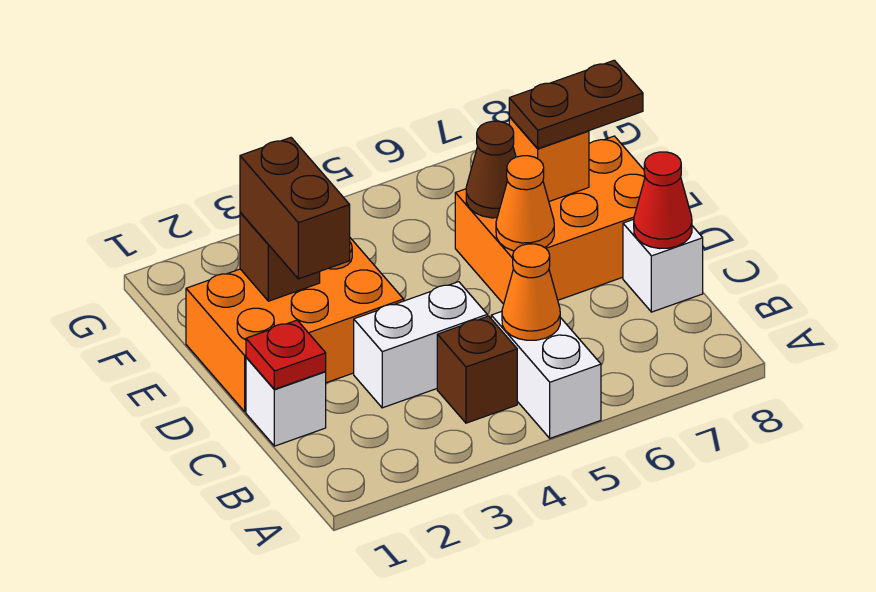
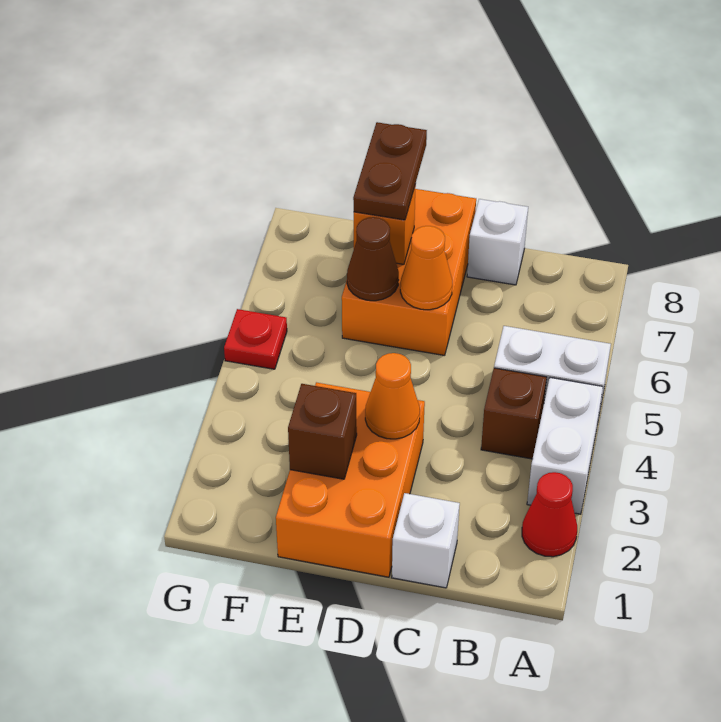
orange 1x1 cone [502,244,560,340] -> orange 1x1 cone moved to [365,353,420,439]
red 1x1 plate [246,320,326,389] -> red 1x1 plate moved to [224,309,287,369]
white 1x2 brick [354,282,487,408] -> white 1x2 brick moved to [527,378,603,514]
red 1x1 cone [634,152,692,249] -> red 1x1 cone moved to [522,472,577,557]
brown 1x2 brick [240,138,350,279] -> none

